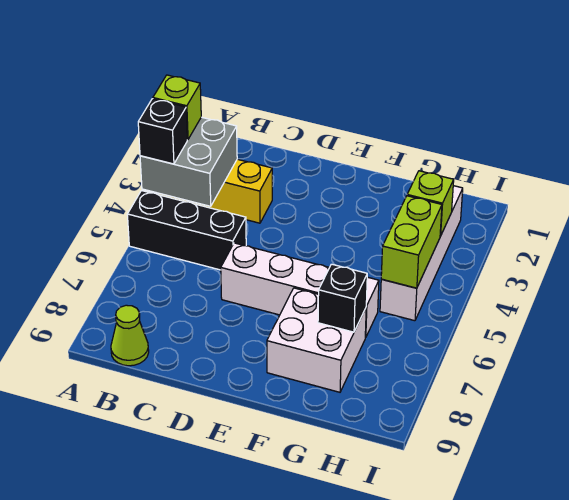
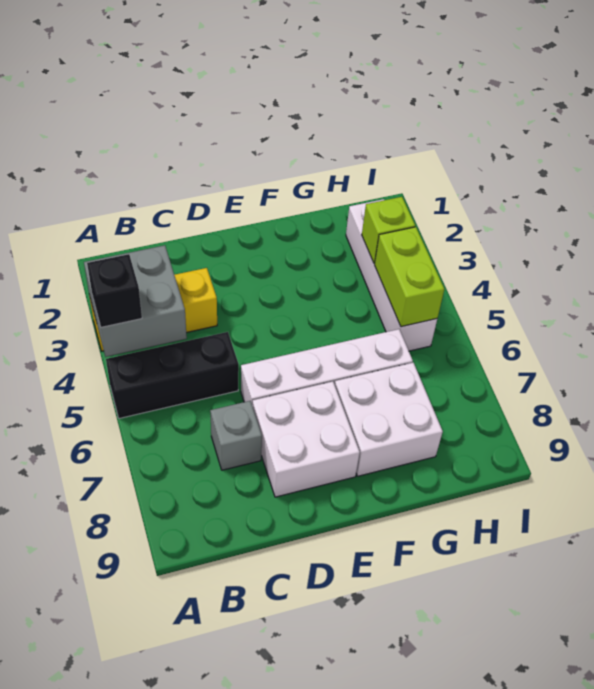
lime 1x1 brick [153,75,201,140] -> none
lime 1x1 cone [111,305,149,366] -> none
none -> grey 1x1 brick [210,401,262,470]
none -> white 2x2 brick [252,381,360,497]
black 1x1 brick [318,264,367,332] -> none

